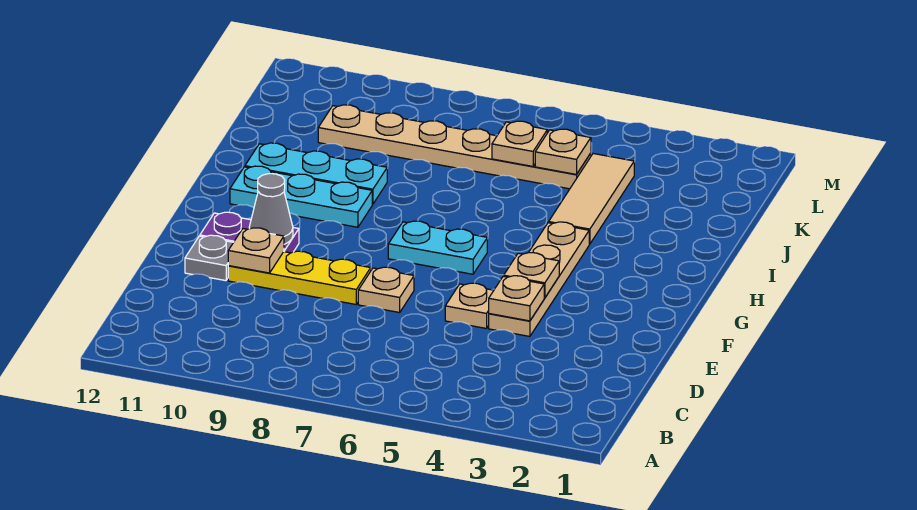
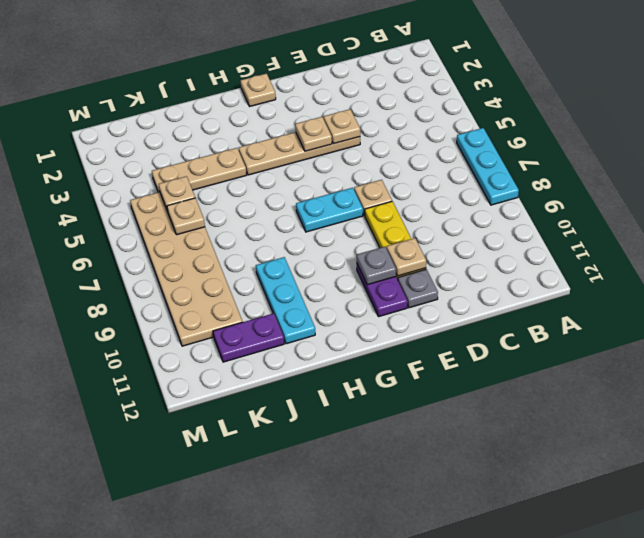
tan 1x1 plate [445,283,494,329] -> tan 1x1 plate moved to [240,74,276,106]
grey 1x1 cone [249,174,293,244] -> grey 1x1 plate [357,247,396,285]
cyan 1x2 plate [388,221,487,274] -> cyan 1x2 plate turned to [296,188,363,232]
cyan 1x3 plate [230,166,372,227] -> cyan 1x3 plate moved to [457,128,519,205]
tan 1x3 tile [549,154,634,244] -> tan 1x3 plate [152,148,247,192]
none -> purple 1x2 plate [213,313,284,362]
tan 1x6 plate [318,105,591,189] -> tan 2x6 plate [130,192,242,346]

